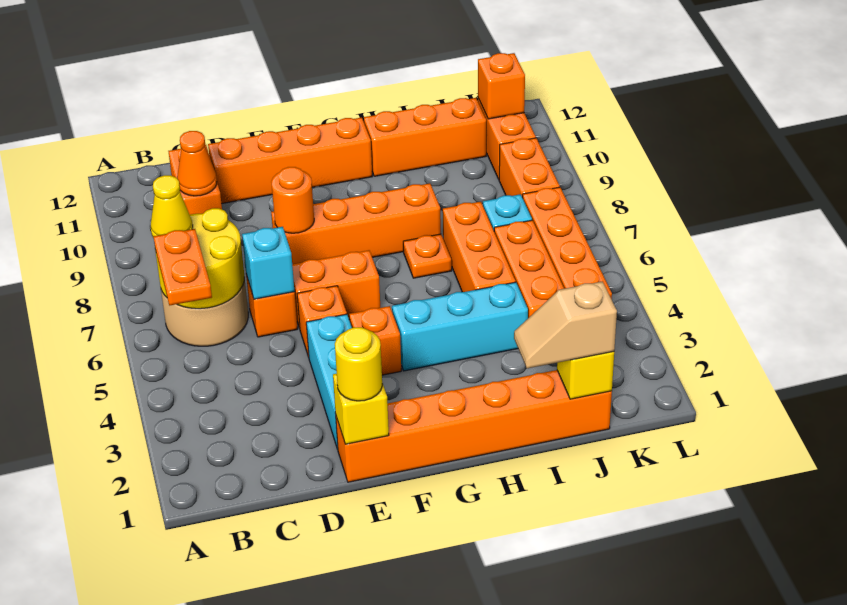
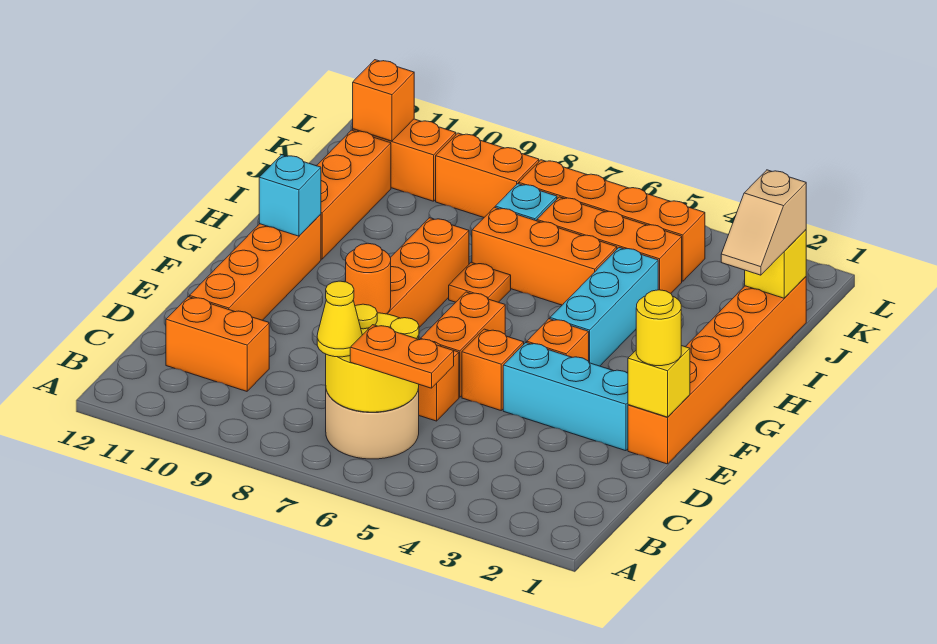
orange 1x1 cone [177,131,217,196] -> none
cyan 1x1 brick [242,227,295,299] -> cyan 1x1 brick moved to [259,155,321,236]

